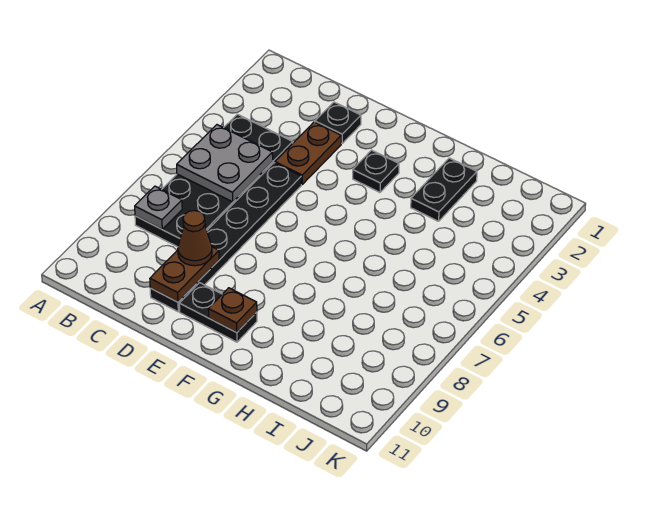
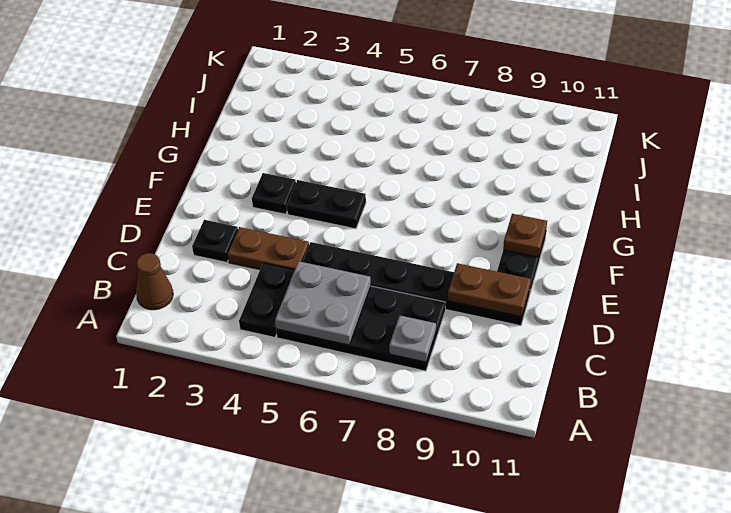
brown 1x1 cone [178,211,212,266] -> brown 1x1 cone moved to [136,253,173,310]
black 1x2 plate [411,158,477,221] -> black 1x2 plate moved to [287,180,366,229]

